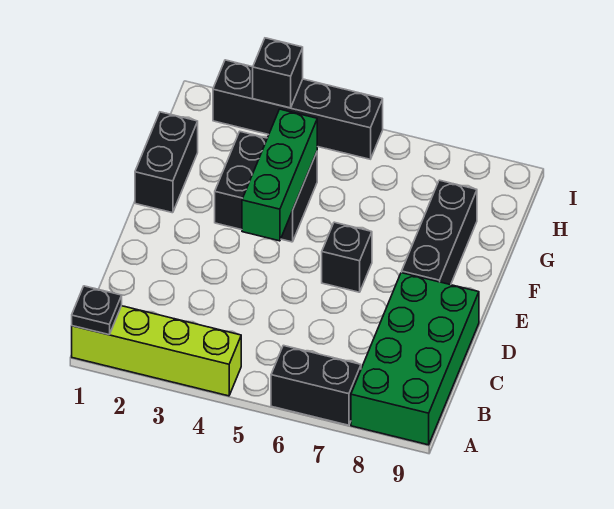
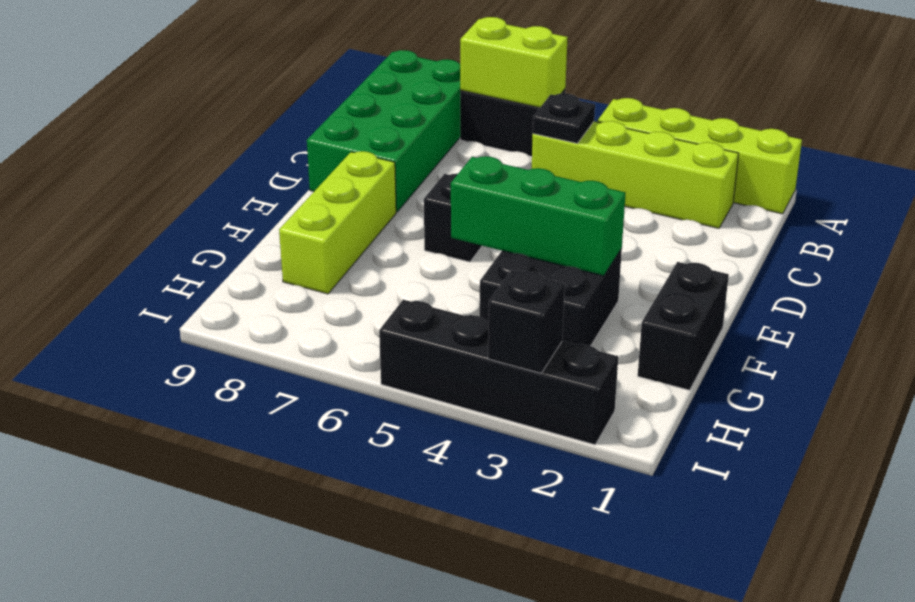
black 1x1 plate [72,286,122,335] -> black 1x1 plate moved to [533,93,595,143]
none -> lime 1x2 brick [460,17,568,108]
none -> lime 1x4 brick [532,121,739,228]
green 1x3 brick [242,109,317,241] -> green 1x3 brick turned to [451,156,626,276]
black 1x3 brick [402,180,477,285] -> lime 1x3 brick [279,151,396,294]

